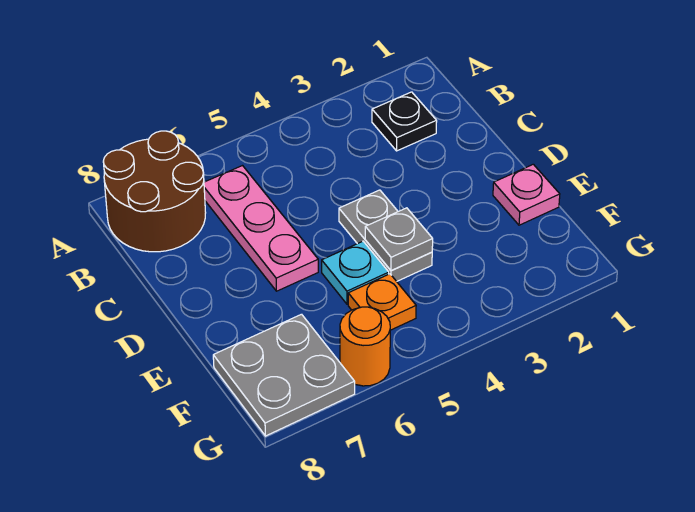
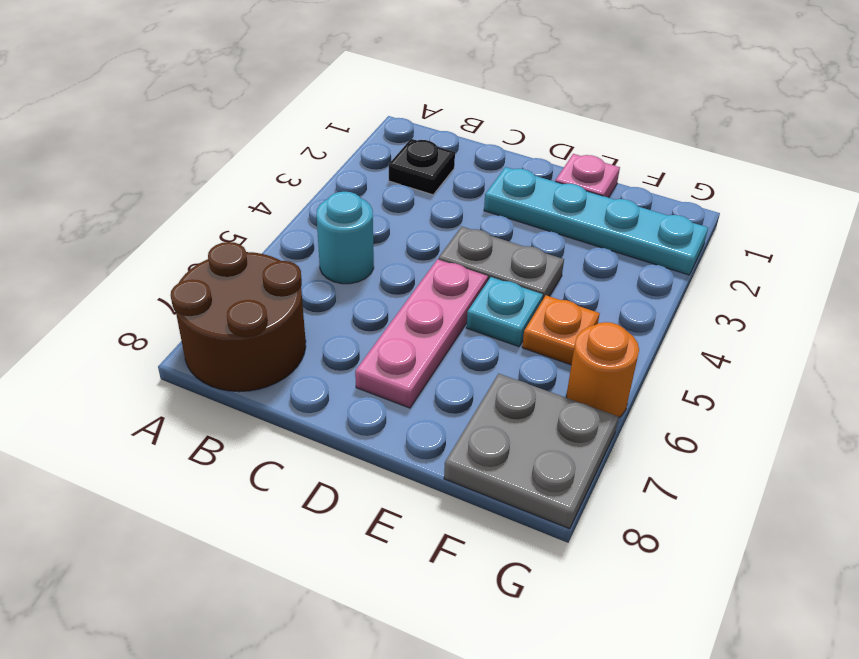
none -> cyan 1x1 round brick [316,192,374,284]
pink 1x3 plate [204,166,318,291] -> pink 1x3 plate turned to [355,259,488,408]
none -> cyan 1x4 plate [484,167,708,275]
grey 1x1 plate [365,208,433,271] -> none

